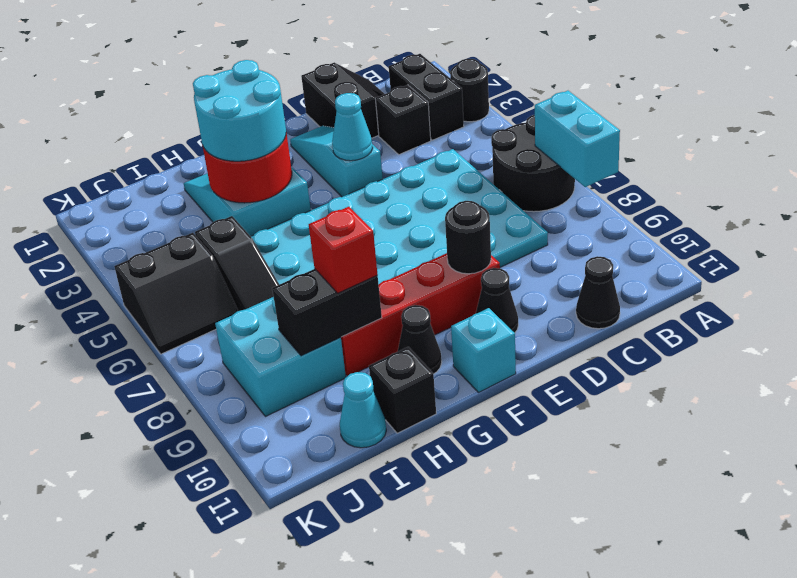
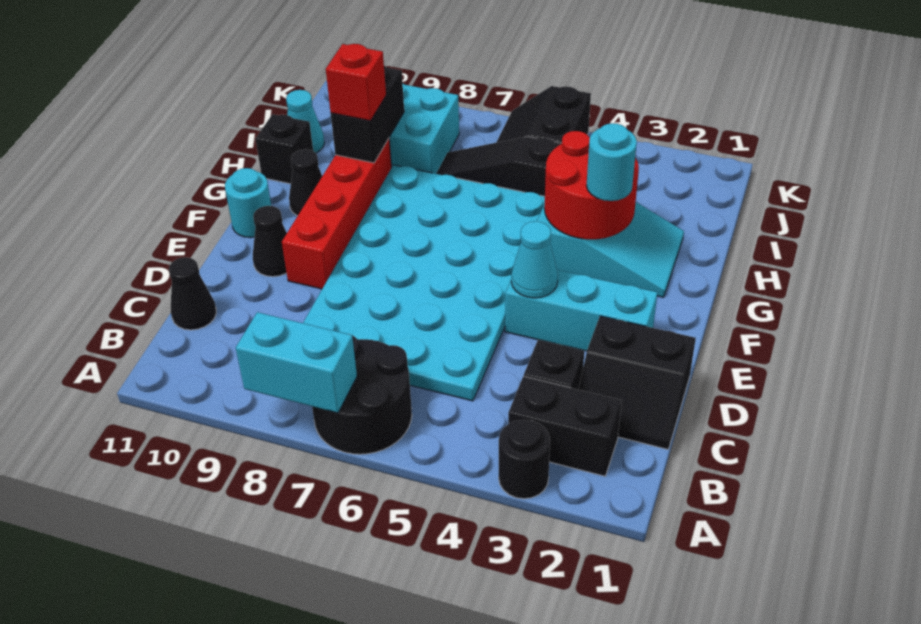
cyan 1x3 slope [290,126,383,197] -> cyan 1x3 brick [505,270,657,351]
black 1x1 round brick [445,201,491,274] -> none
cyan 1x1 brick [451,308,516,393] -> cyan 1x1 round brick [225,168,271,238]
cyan 2x2 round brick [193,60,286,161] -> cyan 1x1 round brick [586,123,637,201]

